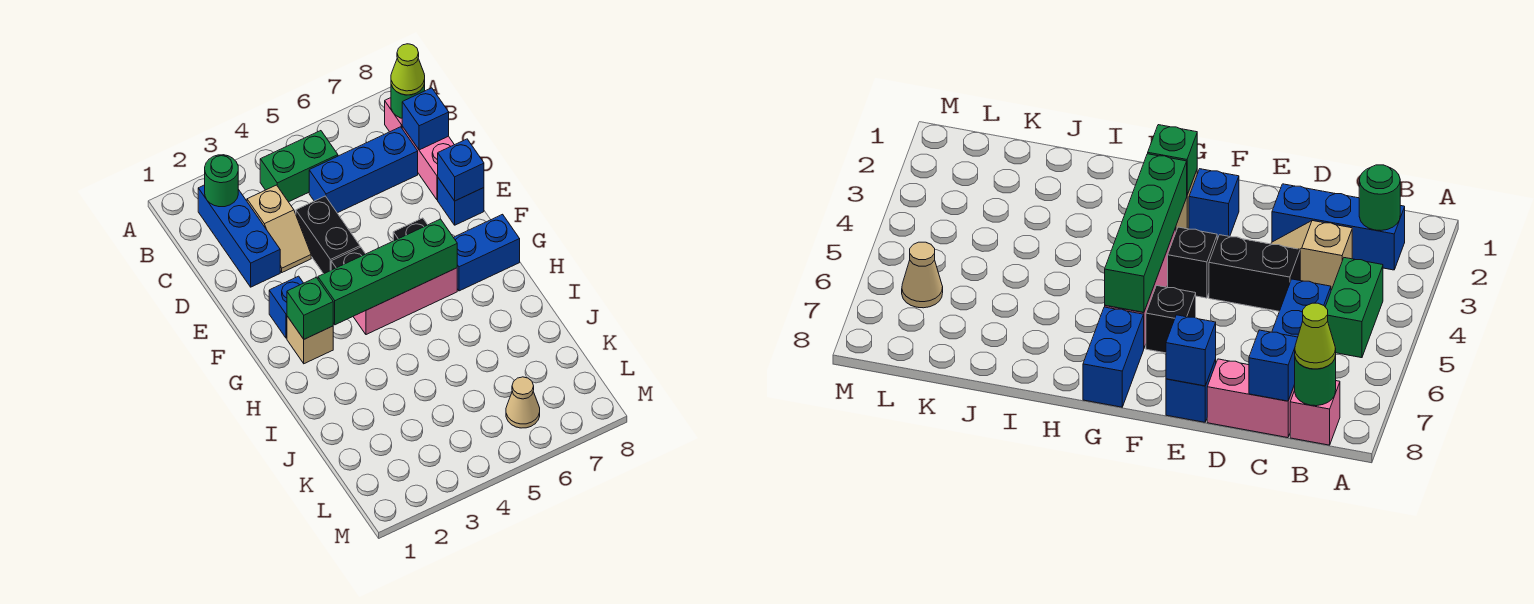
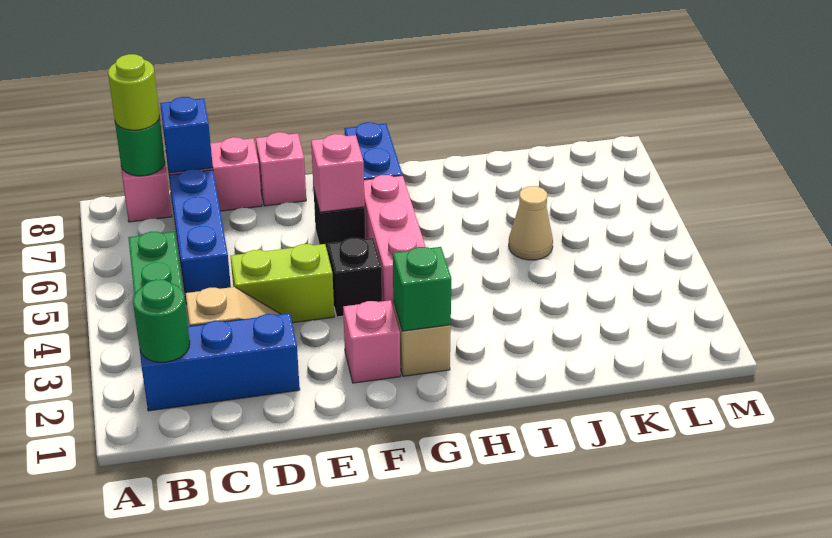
lime 1x1 cone [391,44,425,95] -> lime 1x1 round brick [108,54,160,130]
black 1x2 brick [296,196,360,274] -> lime 1x2 brick [231,244,334,323]
blue 1x1 brick [438,178,484,225] -> pink 1x1 brick [256,132,306,206]
blue 1x1 brick [438,139,484,201] -> none
blue 1x1 brick [269,276,303,338] -> pink 1x1 brick [343,300,400,383]
none -> pink 1x1 brick [311,134,365,212]
green 1x4 brick [318,219,457,325] -> none
tan 1x1 cone [506,377,540,428] -> tan 1x1 cone moved to [509,186,553,260]

